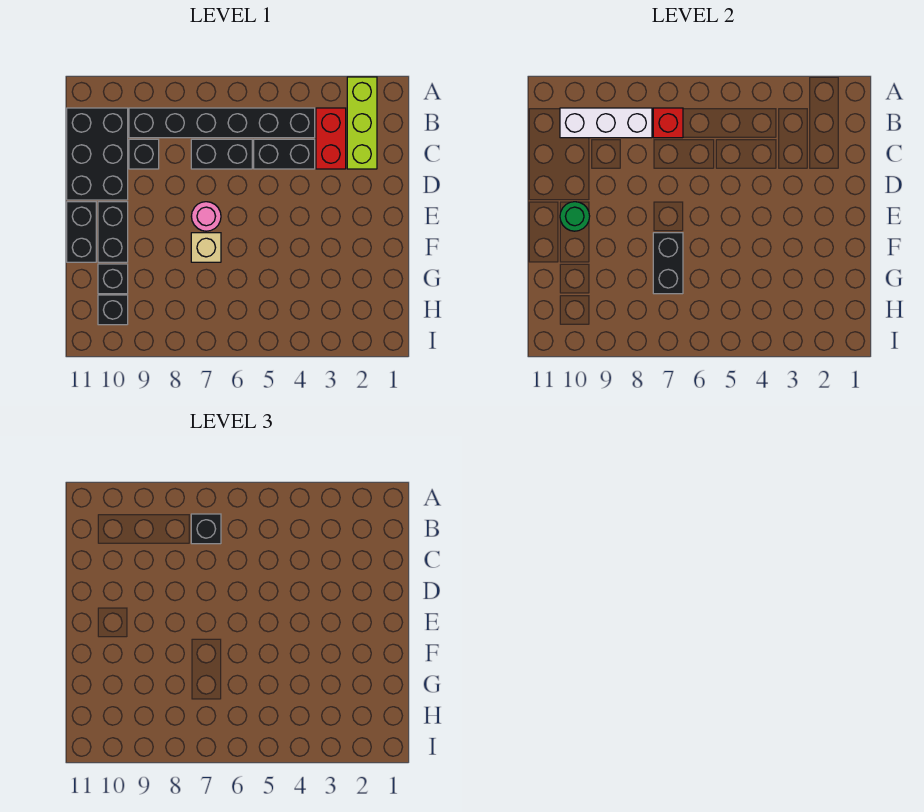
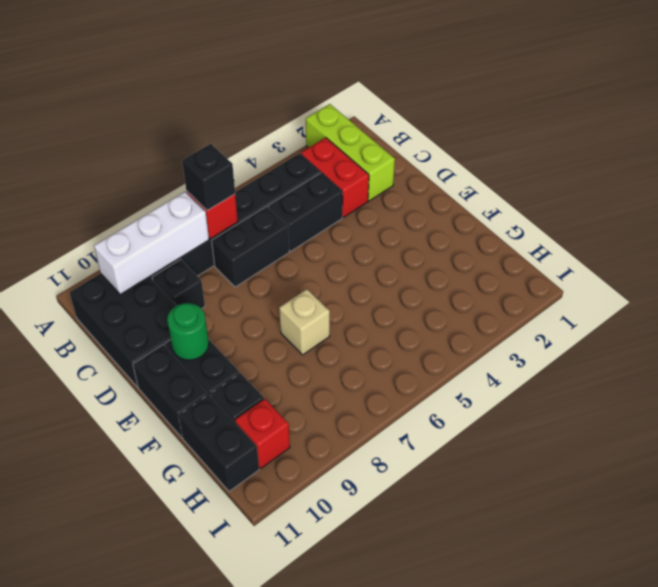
pink 1x1 round brick [191,202,221,231] -> none
black 1x2 brick [653,233,683,294] -> black 1x2 brick moved to [179,395,259,491]
black 1x1 brick [98,295,128,325] -> red 1x1 brick [235,399,290,468]

